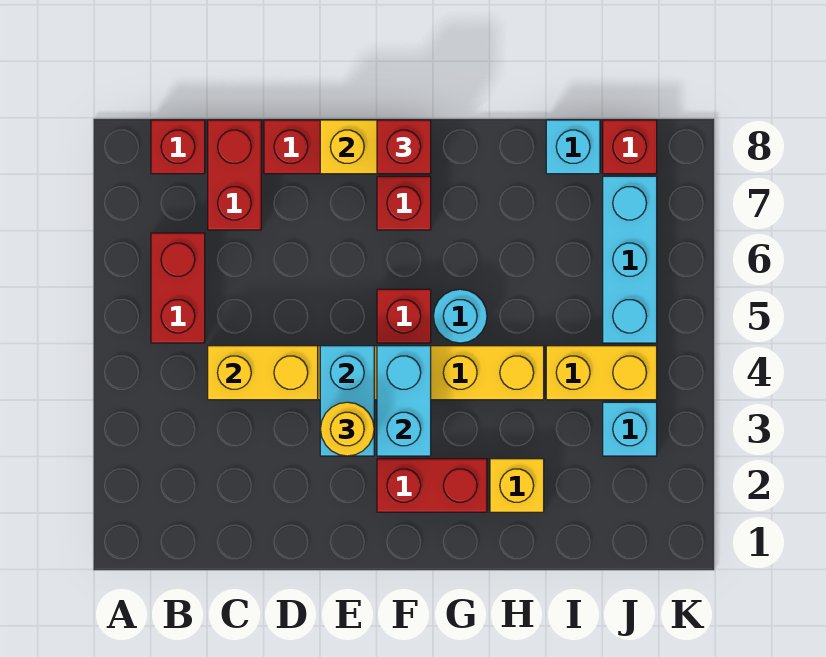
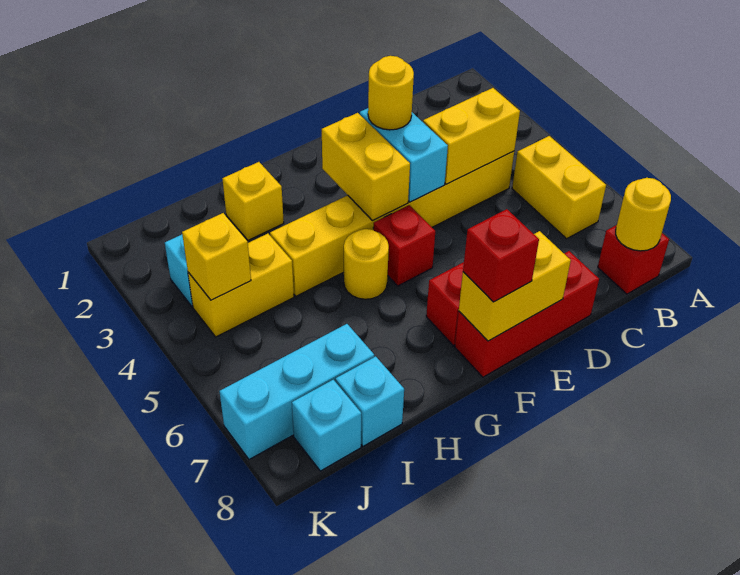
red 1x2 brick [151,233,205,343] -> yellow 1x2 brick [512,136,606,239]
none -> yellow 1x1 round brick [616,178,671,251]
red 1x2 brick [208,120,261,230] -> none
red 1x2 brick [377,459,487,512] -> none
cyan 1x2 brick [377,346,431,456] -> yellow 1x2 brick [322,113,410,221]
cyan 1x1 round brick [433,289,487,343] -> yellow 1x1 round brick [344,229,389,299]
none -> yellow 1x1 brick [182,213,251,300]
cyan 1x3 brick [603,176,657,343] -> cyan 1x3 brick turned to [219,324,374,460]
red 1x1 brick [603,120,657,174] -> cyan 1x1 brick [292,380,361,471]

